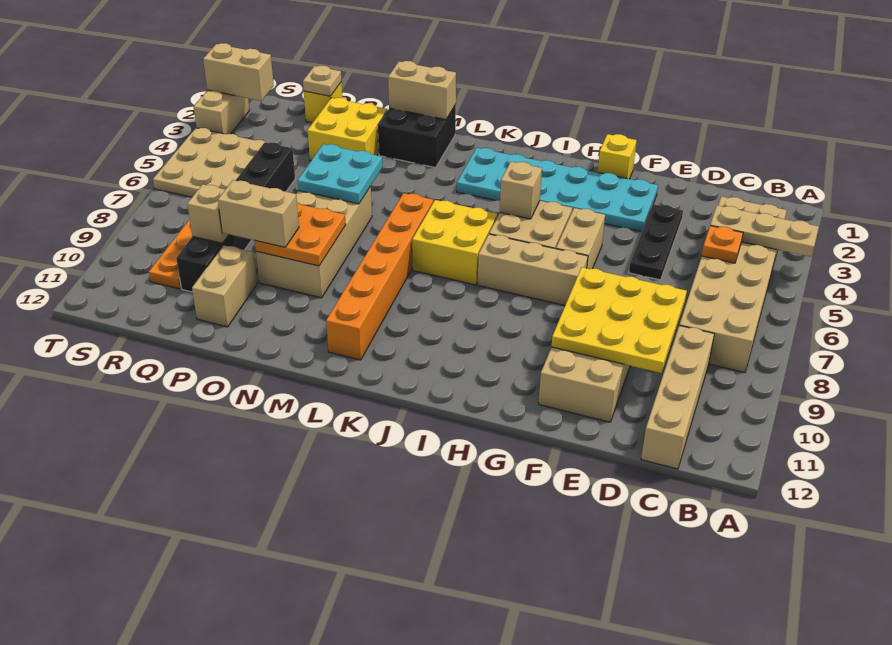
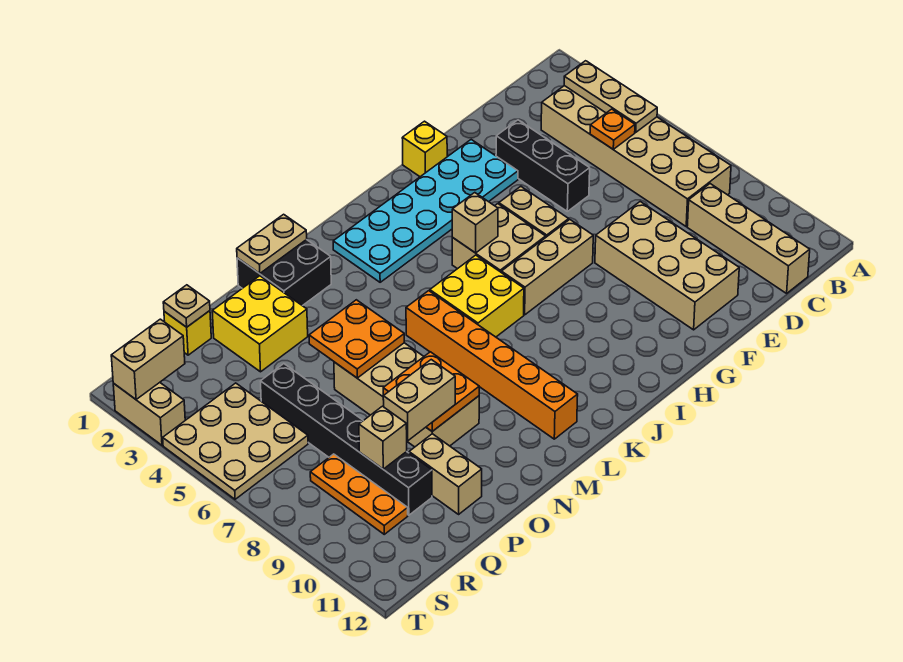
tan 1x3 plate [710,205,819,257] -> tan 1x3 plate turned to [564,61,657,132]
yellow 3x3 plate [551,267,687,373] -> none
black 1x3 plate [629,204,683,280] -> black 1x3 brick [496,120,590,211]
tan 1x2 brick [388,61,456,119] -> tan 1x2 plate [237,214,307,273]
cyan 2x2 plate [297,144,383,204] -> orange 2x2 plate [309,300,404,378]

